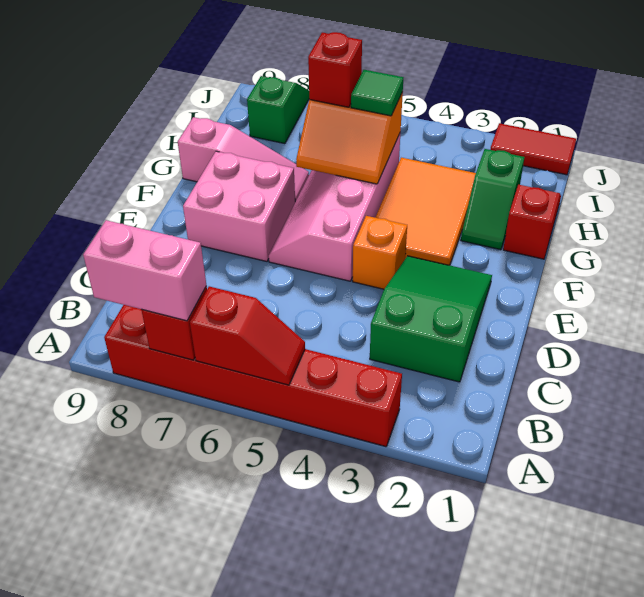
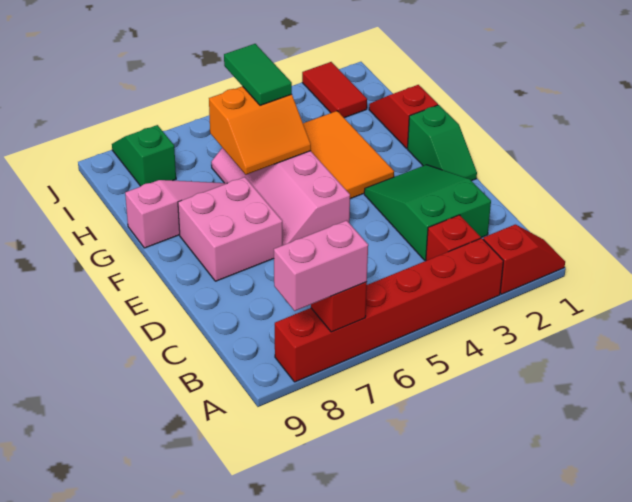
red 1x2 slope [190,286,305,385] -> red 1x2 slope moved to [483,224,565,294]
orange 1x1 brick [353,216,407,289] -> none
green 1x2 slope [461,149,524,250] -> green 1x2 slope moved to [408,105,477,181]
green 1x1 tile [351,70,403,116] -> green 1x2 tile [224,44,292,105]
red 1x1 brick [308,32,362,107] -> red 1x1 brick moved to [426,215,481,261]
red 1x2 tile [490,123,576,175] -> red 1x2 tile turned to [302,62,367,118]

